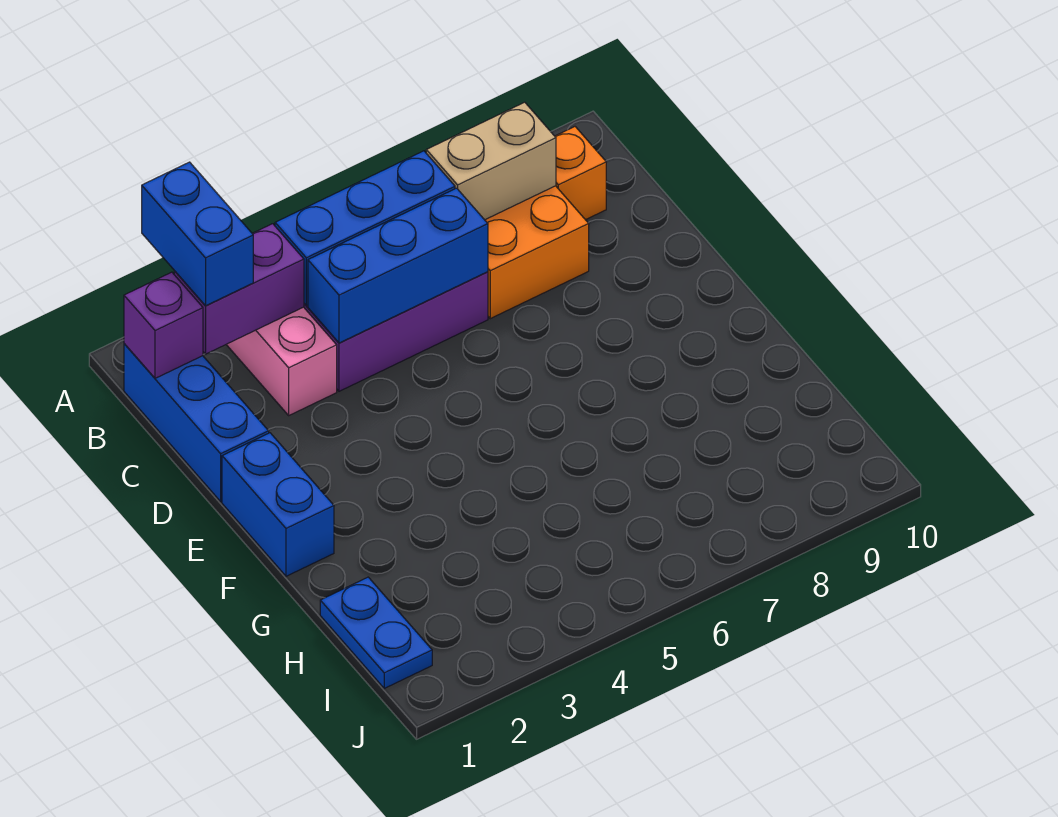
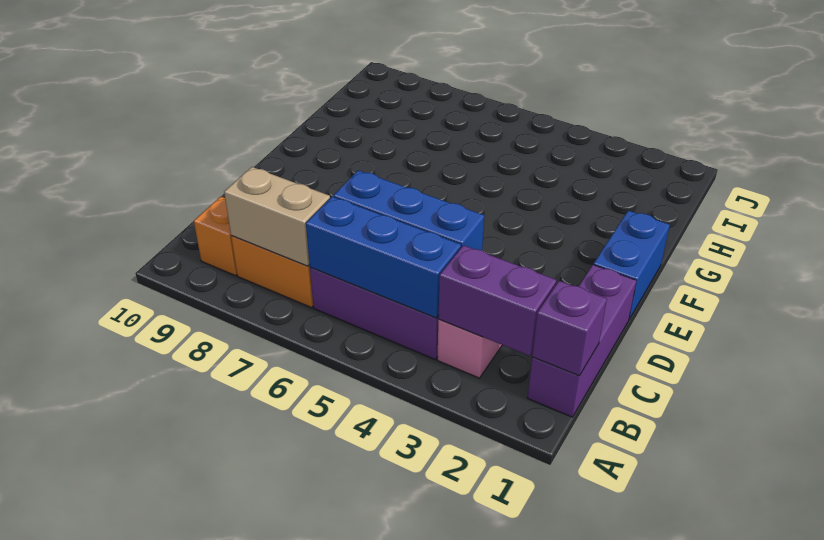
blue 1x2 brick [142,162,253,306] -> none
blue 1x3 brick [124,344,269,501] -> purple 1x3 brick [528,265,636,417]
blue 1x2 plate [320,577,432,688] -> none

